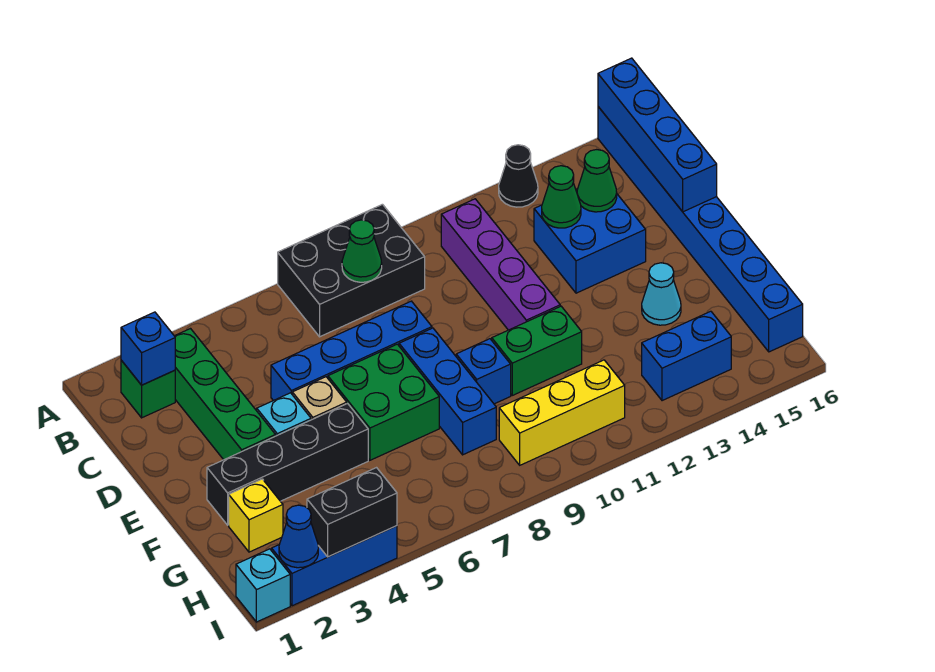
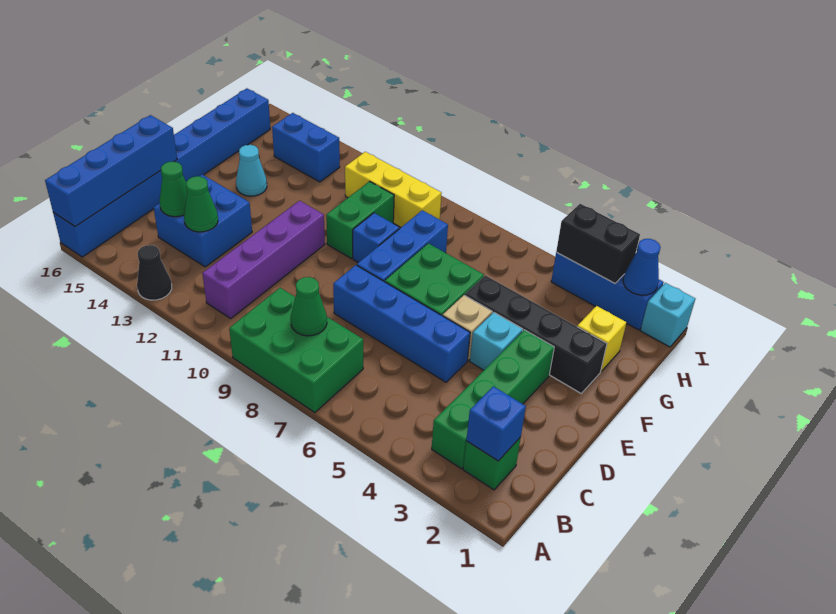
black 2x3 brick [278,204,425,337] -> green 2x3 brick [229,288,363,413]
green 1x2 brick [492,306,582,395] -> green 1x2 brick turned to [326,182,394,259]

